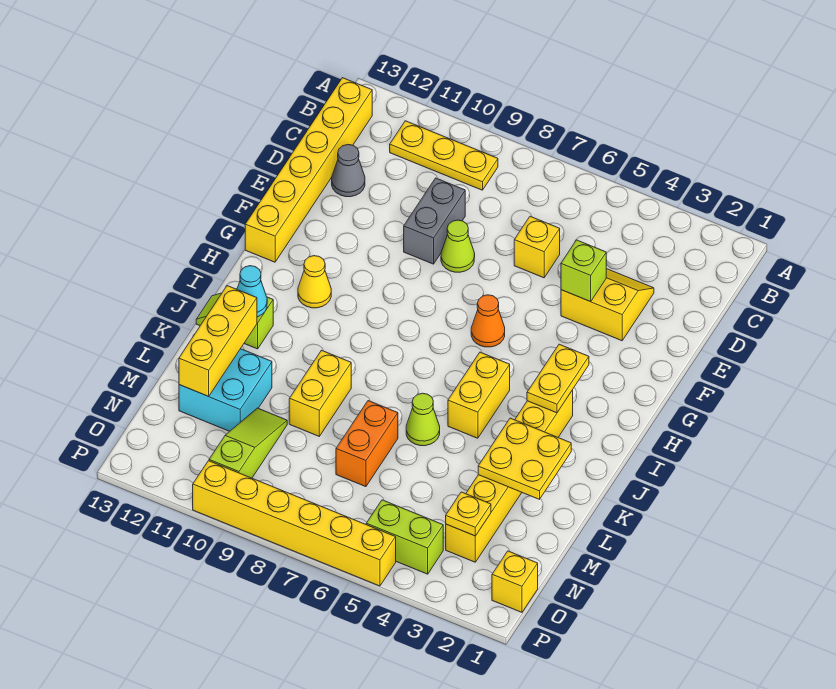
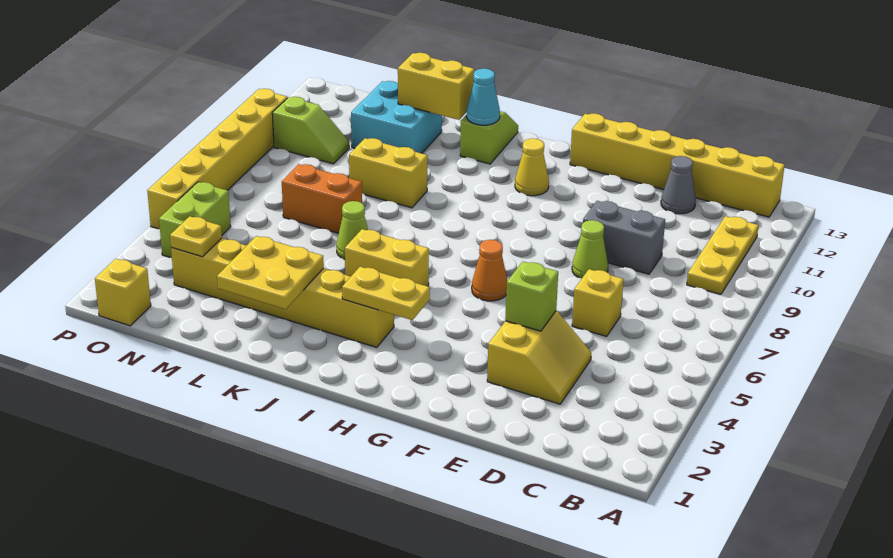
yellow 1x3 brick [179,286,257,396] -> yellow 1x2 brick [398,53,474,120]
lime 1x3 slope [209,408,287,478] -> lime 1x2 slope [272,97,349,164]

